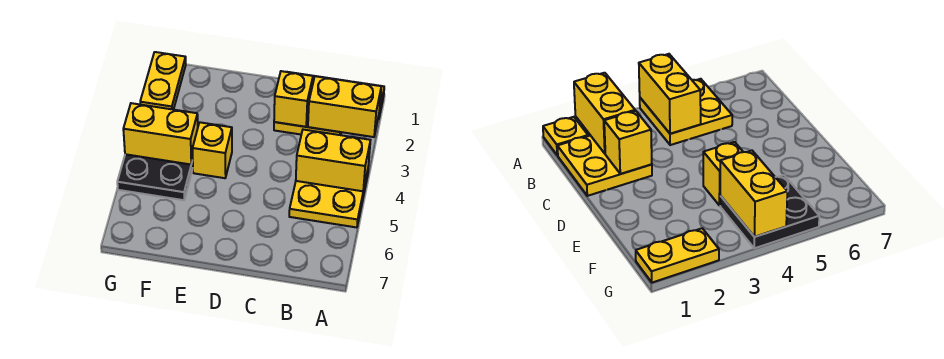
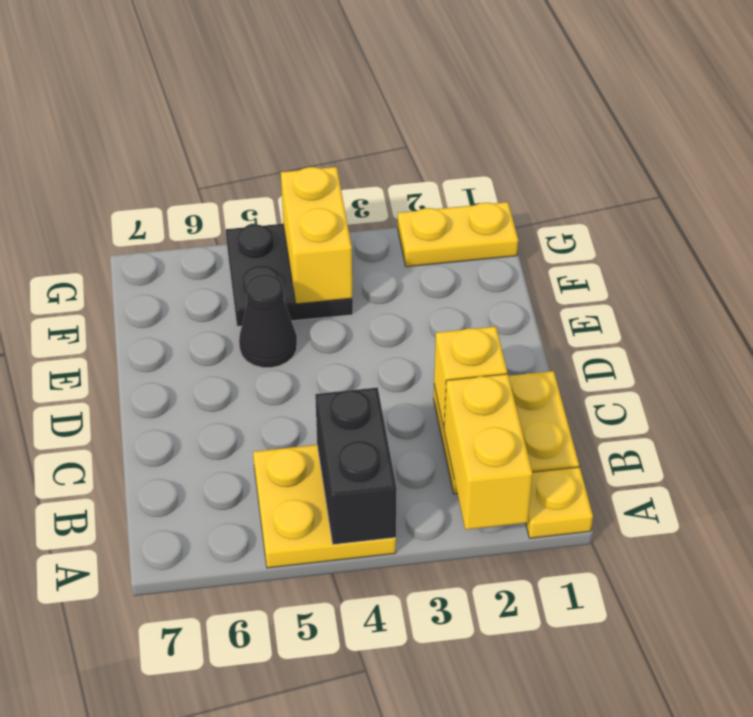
yellow 1x2 brick [296,130,370,191] -> black 1x2 brick [315,388,397,545]
yellow 1x1 brick [193,122,232,178] -> none
none -> black 1x1 cone [239,274,297,368]

